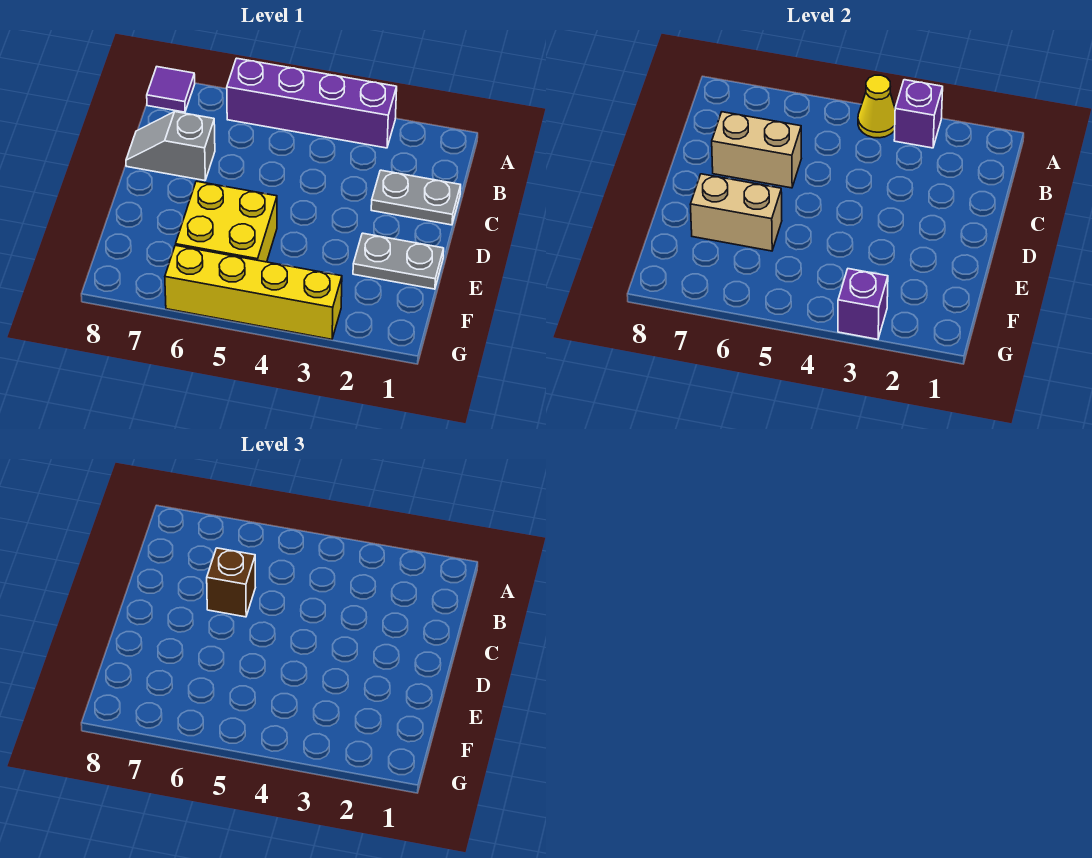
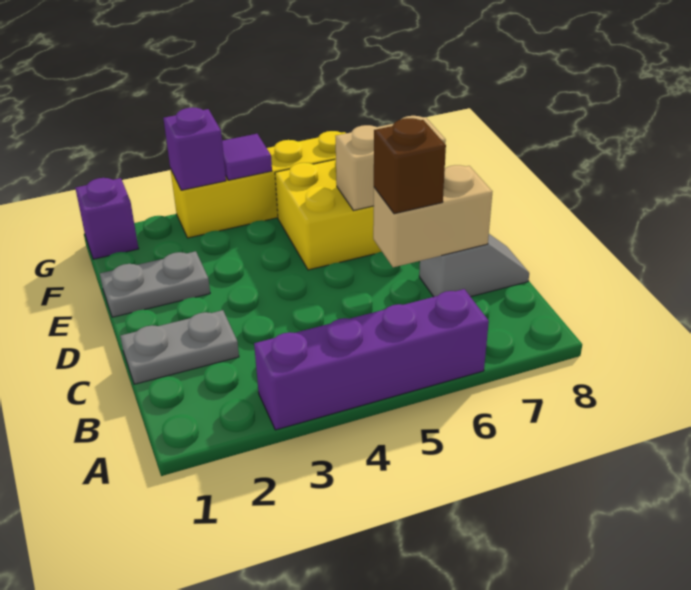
purple 1x1 brick [894,80,943,148] -> purple 1x1 brick moved to [75,178,139,259]
yellow 1x1 cone [858,75,895,138] -> none
purple 1x1 tile [147,67,195,112] -> purple 1x1 tile moved to [222,134,272,180]

